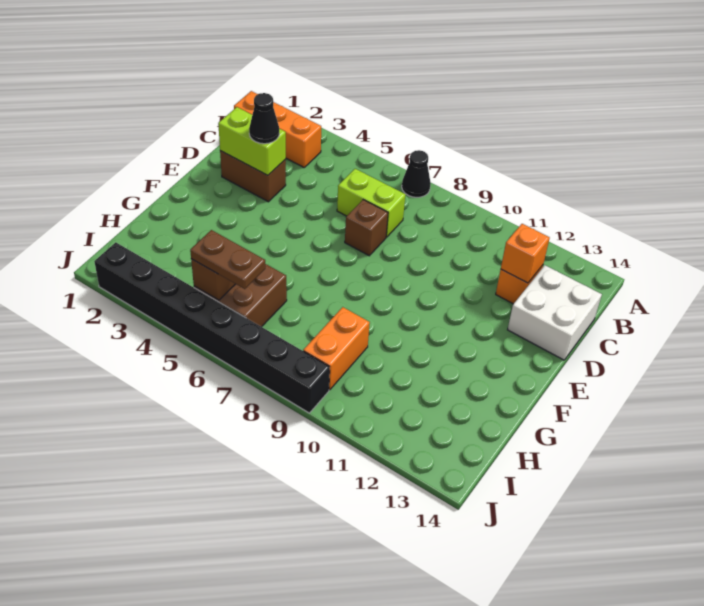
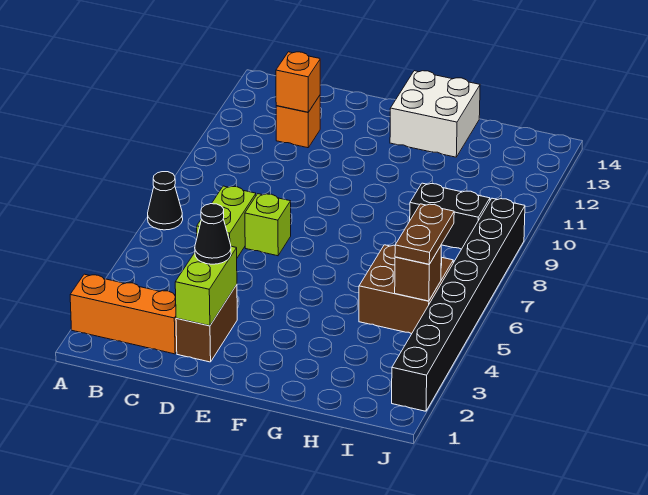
orange 1x3 brick [234,91,321,167] -> orange 1x3 brick turned to [70,274,177,354]
white 2x2 brick [508,265,602,360] -> white 2x2 brick moved to [390,71,480,157]
brown 1x1 brick [345,200,388,256] -> lime 1x1 brick [245,194,291,256]
orange 1x2 brick [303,307,370,390] -> black 1x2 brick [410,183,490,249]

